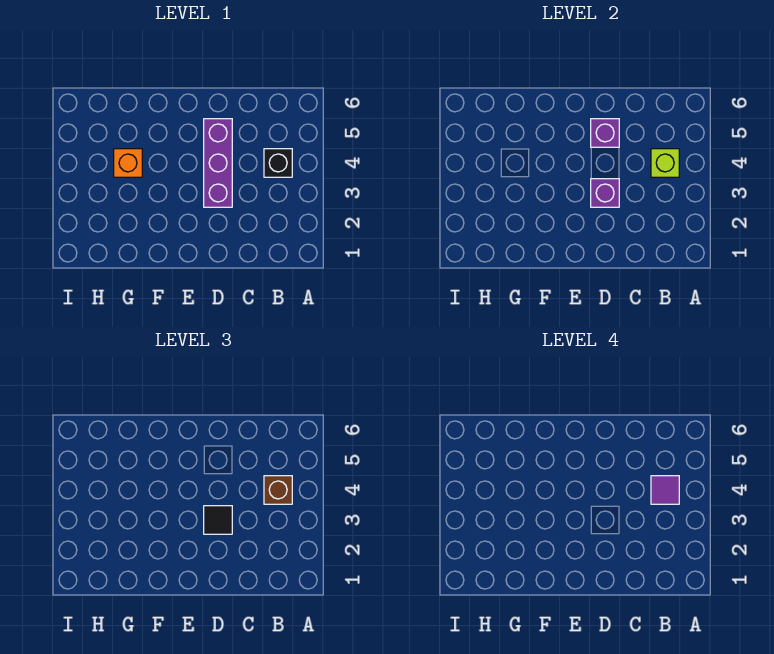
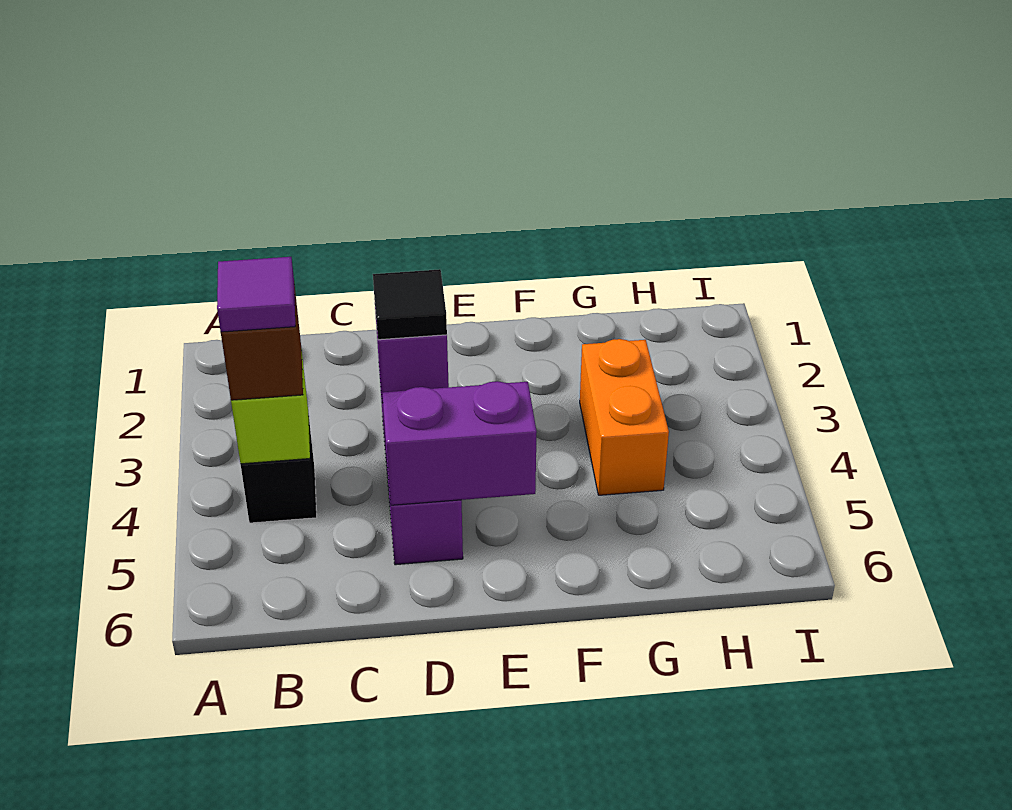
purple 1x1 brick [591,119,619,147] -> purple 1x2 brick [382,381,537,505]
orange 1x1 brick [114,149,142,177] -> orange 1x2 brick [580,339,669,495]

